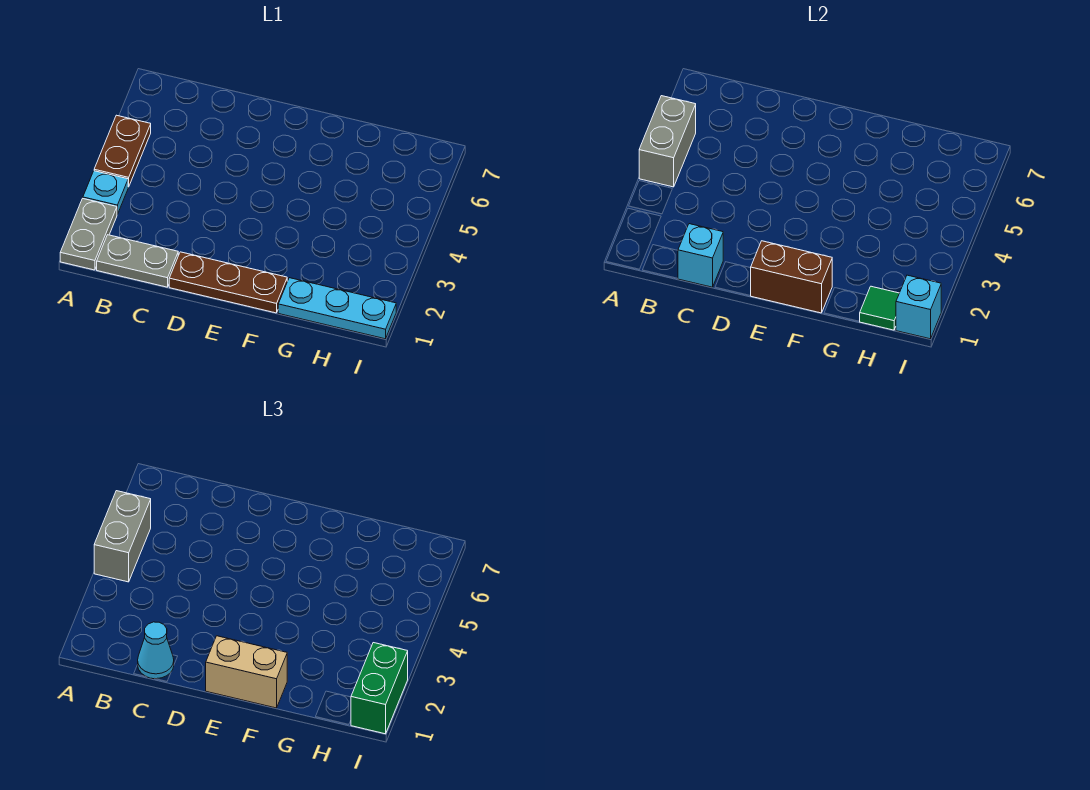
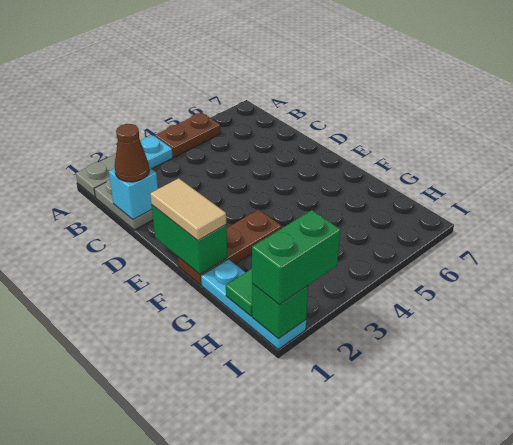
grey 1x2 brick [639,96,696,187] -> none
grey 1x2 brick [94,491,151,582] -> none
cyan 1x1 cone [138,622,174,679] -> brown 1x1 cone [115,124,150,182]
brown 1x3 plate [169,252,287,313] -> brown 1x3 plate turned to [178,209,281,285]
brown 1x2 brick [751,241,832,313] -> green 1x2 brick [152,205,227,274]
tan 1x2 brick [206,636,287,708] -> tan 1x2 tile [150,178,226,241]
cyan 1x1 brick [896,275,941,339] -> green 1x1 brick [252,284,308,339]

